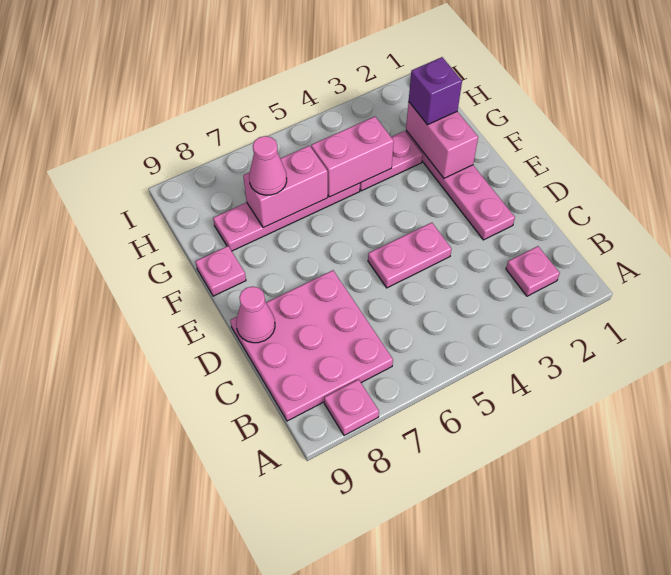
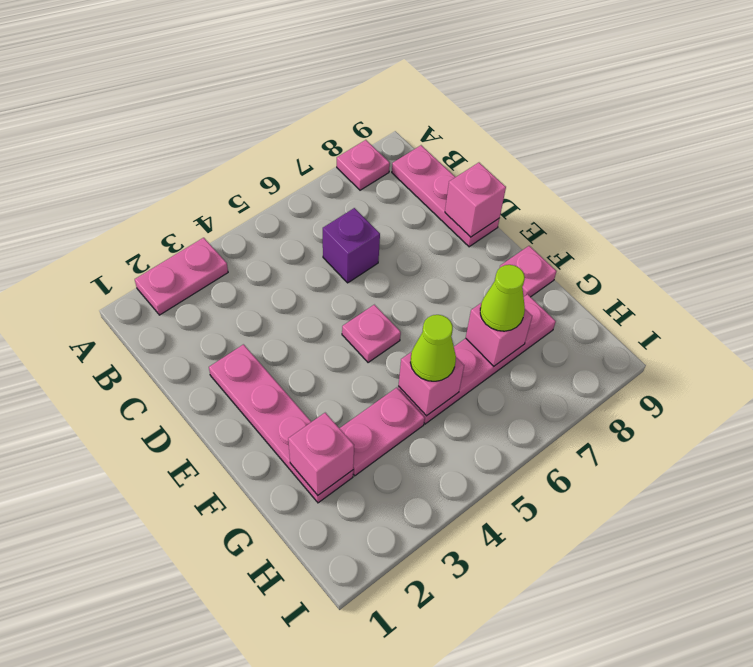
pink 1x1 plate [506,246,560,296] -> pink 1x1 plate moved to [342,305,401,363]
pink 3x3 plate [230,270,393,421] -> pink 1x3 plate [392,145,499,247]
pink 1x2 plate [368,223,451,288] -> pink 1x2 plate moved to [135,238,228,315]
pink 1x1 cone [236,286,275,343] -> pink 1x1 brick [445,163,506,237]
pink 1x2 brick [406,102,478,178] -> pink 1x1 brick [288,413,354,495]
purple 1x1 brick [409,57,462,125] -> purple 1x1 brick moved to [323,208,380,283]
pink 1x2 brick [311,117,394,197] -> pink 1x1 brick [398,352,464,416]
none -> lime 1x1 cone [410,315,456,381]
pink 1x2 brick [243,146,328,228] -> pink 1x1 brick [466,303,532,366]
pink 1x1 cone [249,136,287,195] -> lime 1x1 cone [480,265,525,331]

